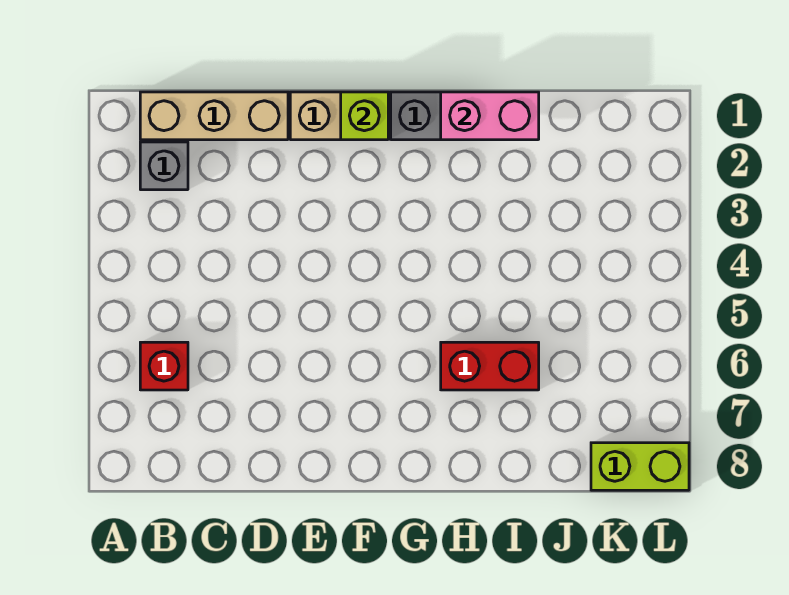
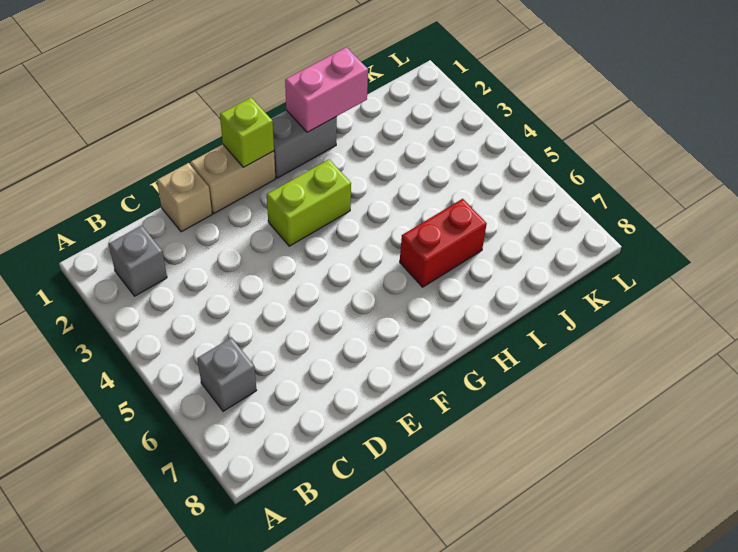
tan 1x3 brick [140,92,288,140] -> tan 1x1 brick [157,163,212,232]
red 1x1 brick [140,342,188,390] -> grey 1x1 brick [197,338,257,411]
lime 1x2 brick [591,443,689,490] -> lime 1x2 brick moved to [267,159,351,246]

